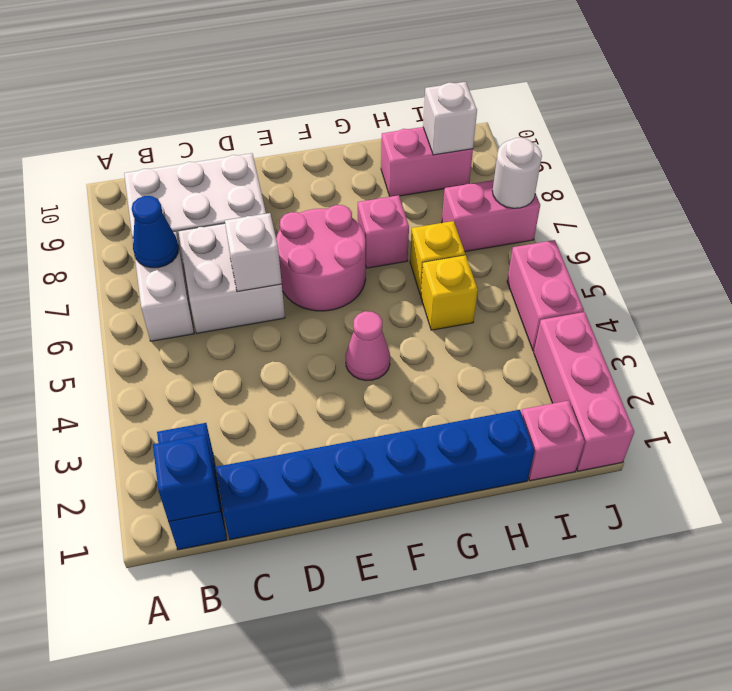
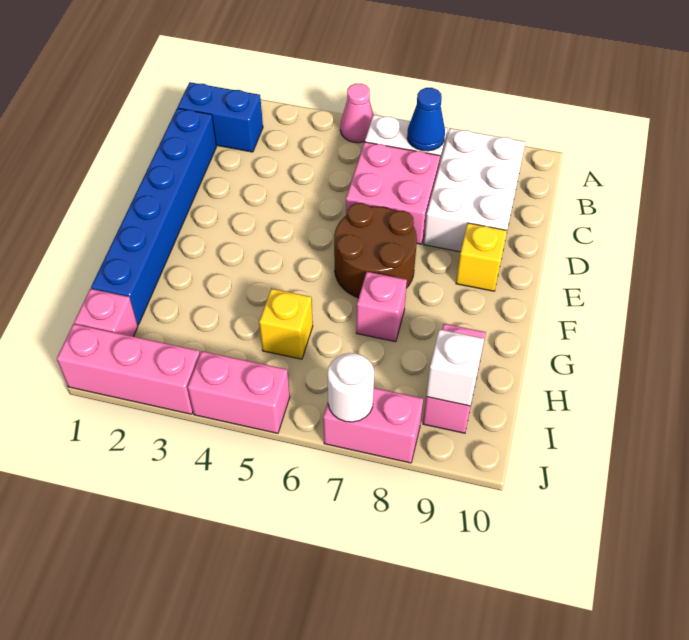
blue 1x1 brick [153,434,220,522] -> none
white 2x2 brick [178,223,285,333] -> pink 2x2 brick [346,142,440,244]
white 1x1 brick [225,213,282,292] -> none
pink 2x2 round brick [276,205,366,311] -> brown 2x2 round brick [334,203,417,298]
pink 1x1 cone [346,311,390,381] -> pink 1x1 cone moved to [340,84,373,143]
yellow 1x1 brick [410,221,465,295] -> yellow 1x1 brick moved to [456,223,507,291]
pink 1x2 brick [442,180,540,252] -> pink 1x2 brick turned to [323,388,423,463]

